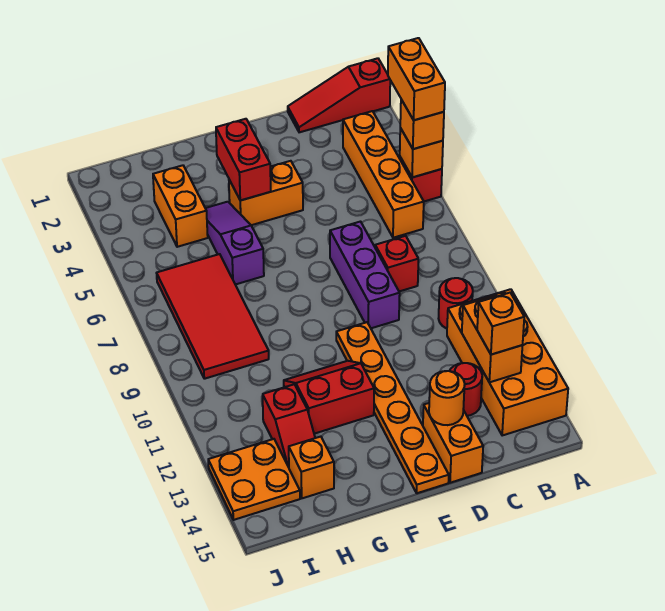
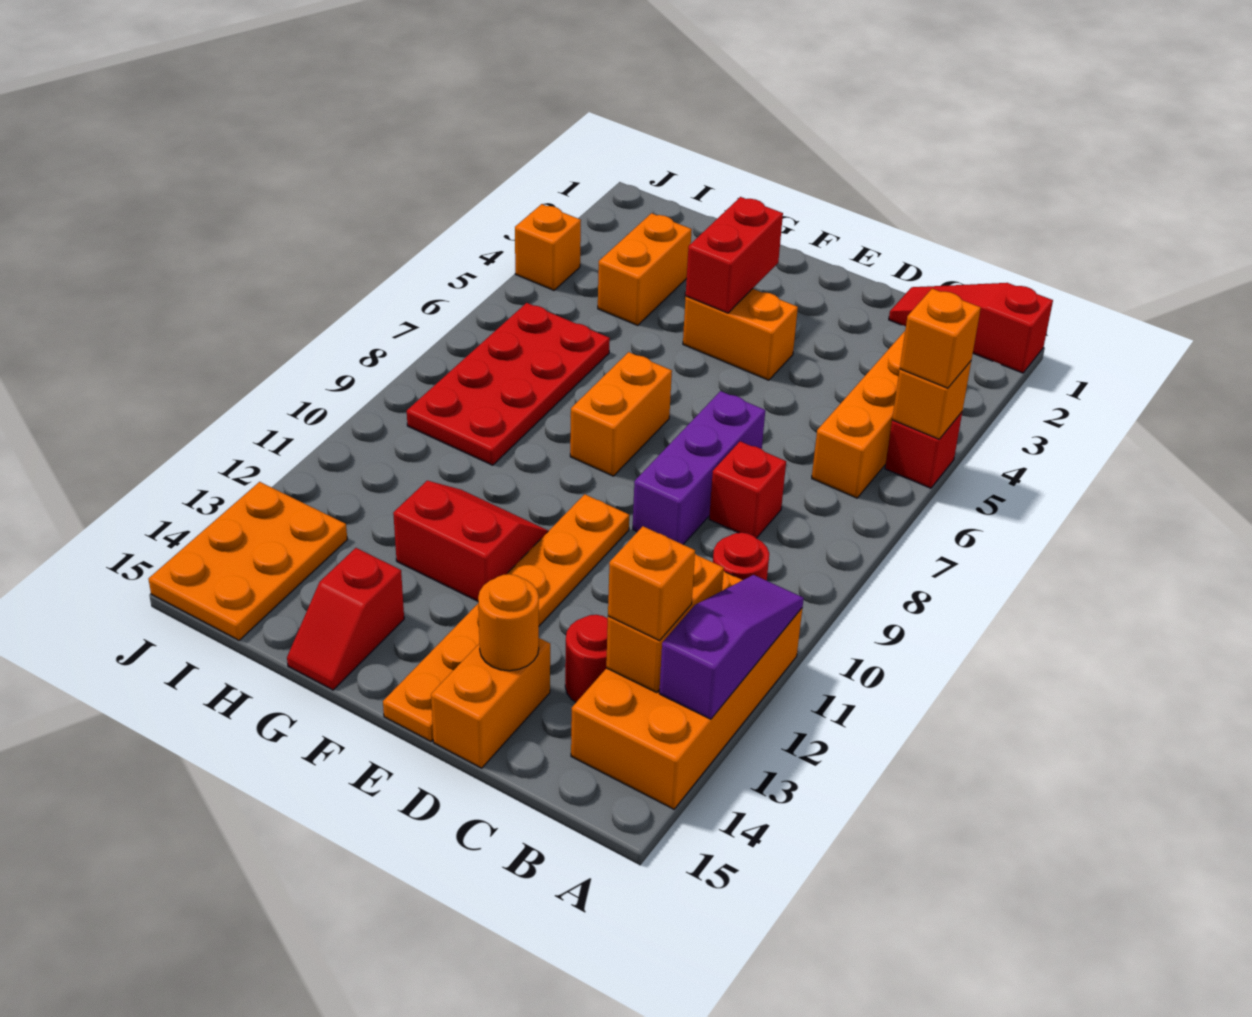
orange 1x2 brick [388,38,445,120] -> orange 1x2 brick moved to [570,352,672,476]
purple 1x3 slope [205,202,264,285] -> purple 1x3 slope moved to [659,575,804,719]
red 2x4 tile [157,254,269,379] -> red 2x4 plate [407,303,610,465]
red 1x2 slope [263,384,315,467] -> red 1x2 slope moved to [287,548,404,690]
orange 1x1 brick [289,437,334,498] -> orange 1x1 brick moved to [515,204,581,290]
orange 2x2 plate [208,439,300,520] -> orange 2x3 plate [149,482,347,640]

